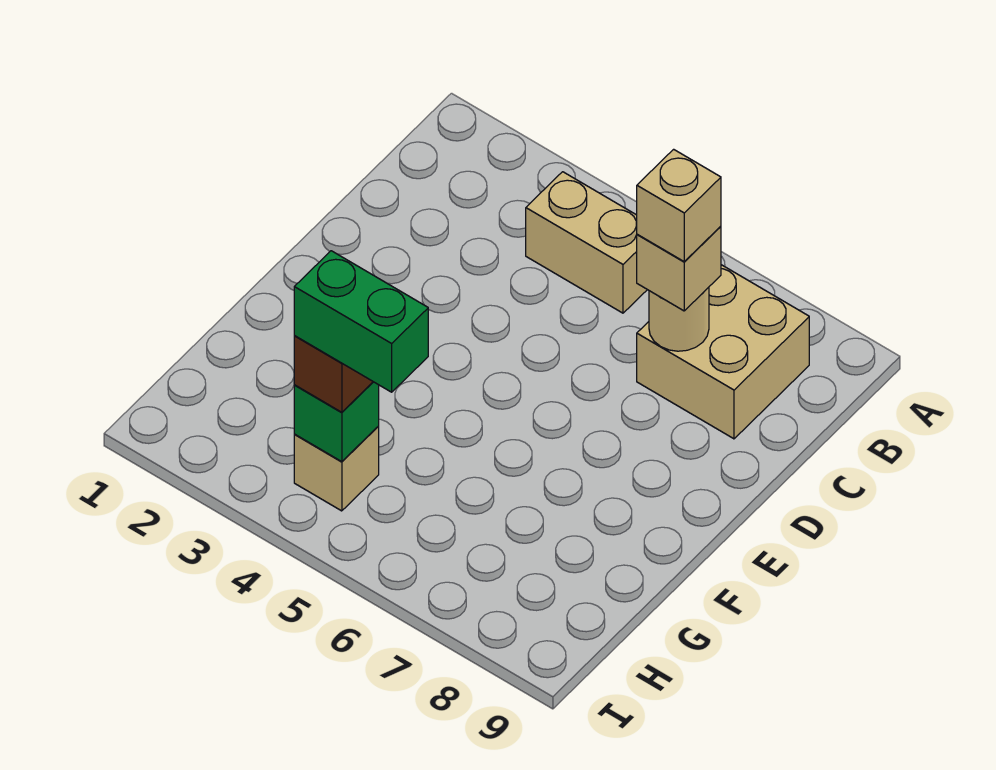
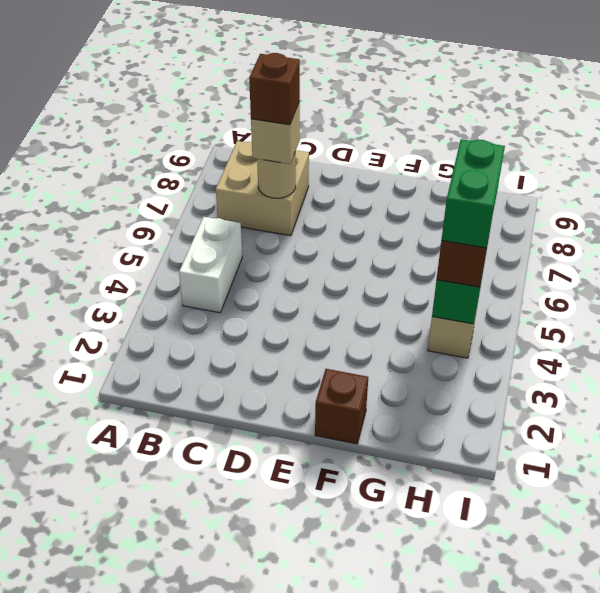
tan 1x2 brick [526,172,647,313] -> white 1x2 brick [179,217,242,313]
tan 1x1 brick [637,149,721,261] -> brown 1x1 brick [249,53,300,125]
none -> brown 1x1 brick [315,369,368,444]

